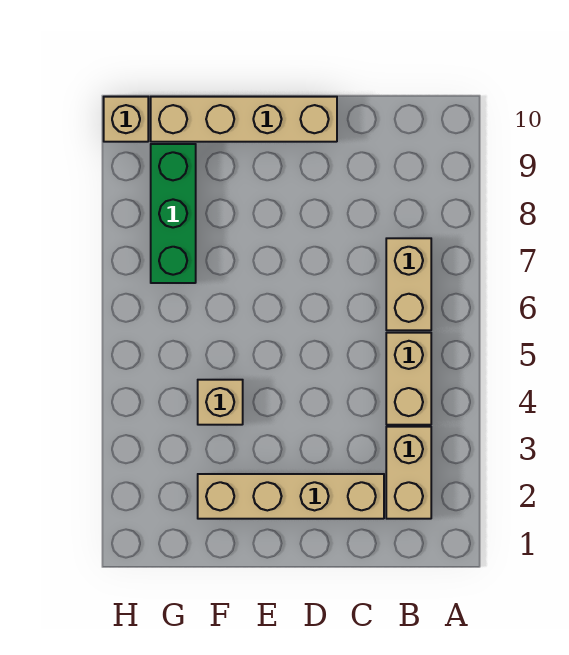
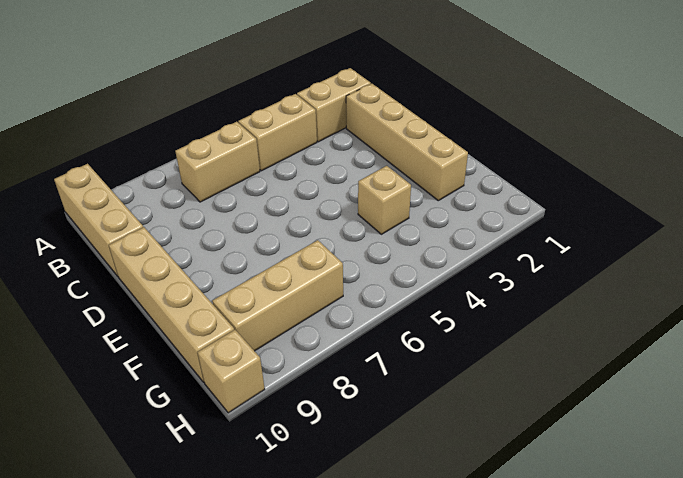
none -> tan 1x3 brick [54,164,143,276]
green 1x3 brick [151,144,196,283] -> tan 1x3 brick [212,240,343,351]

